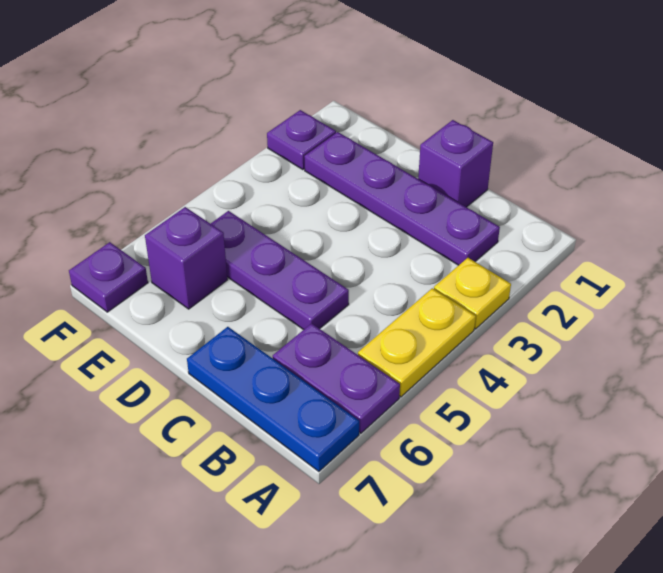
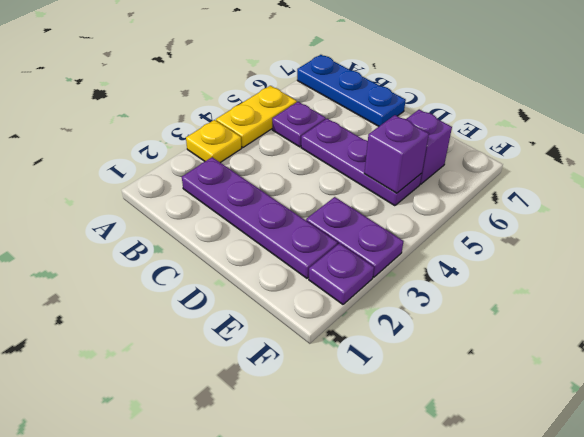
purple 1x2 plate [273,323,400,433] -> purple 1x2 plate moved to [306,197,404,277]
purple 1x1 brick [418,120,493,207] -> purple 1x1 brick moved to [364,115,429,193]
purple 1x1 plate [69,242,148,312] -> purple 1x1 plate moved to [272,102,326,147]

